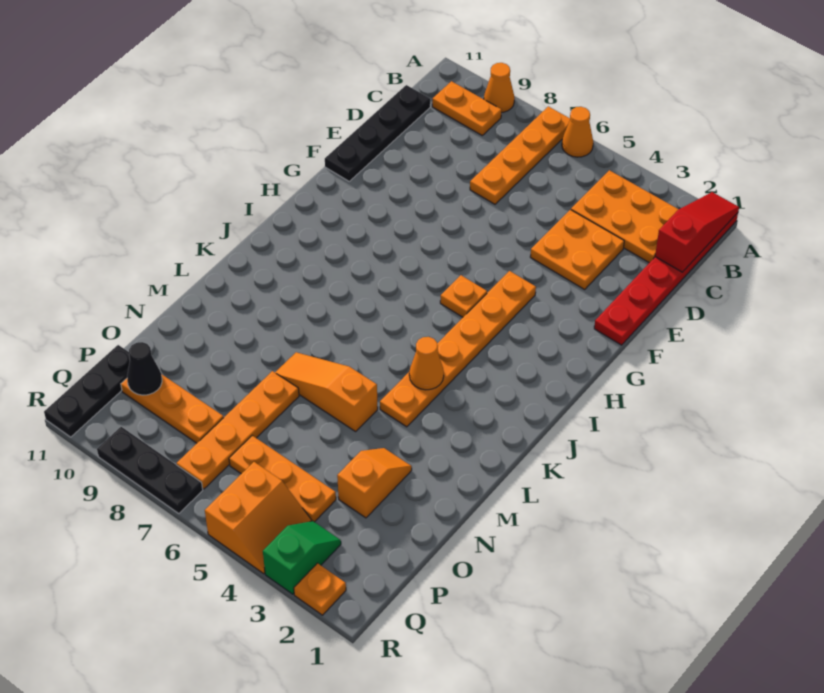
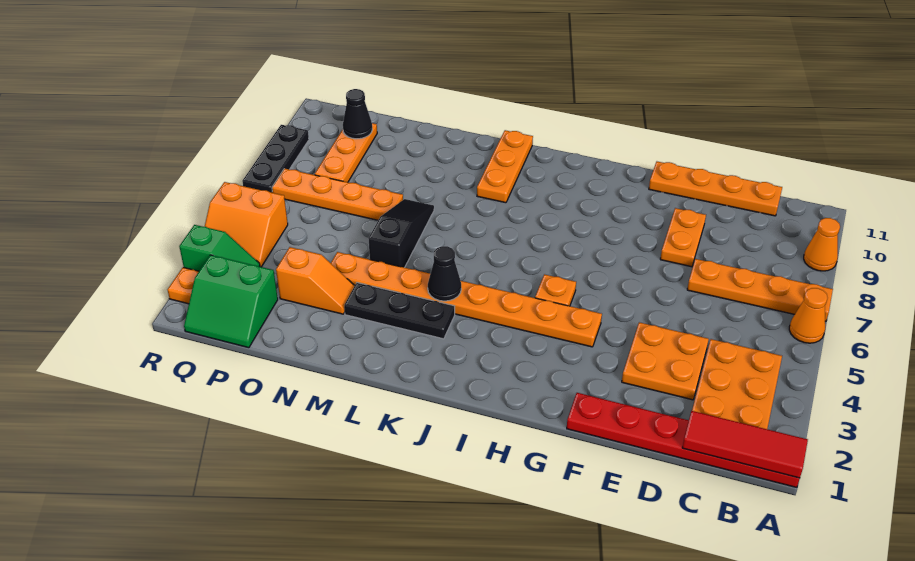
red 1x3 slope [655,192,739,272] -> red 1x3 tile [682,411,808,478]
orange 1x2 plate [432,81,501,135] -> orange 1x2 plate moved to [660,208,706,267]
black 1x4 plate [325,85,430,181] -> orange 1x4 plate [649,162,782,216]
orange 1x6 plate [380,271,536,427] -> orange 1x8 plate [331,252,602,347]
orange 1x1 cone [409,337,444,390] -> black 1x1 cone [428,246,461,301]
orange 1x3 slope [275,352,378,431] -> black 1x3 slope [368,199,434,268]
none -> green 2x2 slope [184,255,278,348]
orange 1x3 plate [229,436,336,522] -> orange 1x3 plate moved to [477,130,533,203]
black 1x3 plate [44,345,130,437] -> black 1x3 plate moved to [344,283,455,339]

